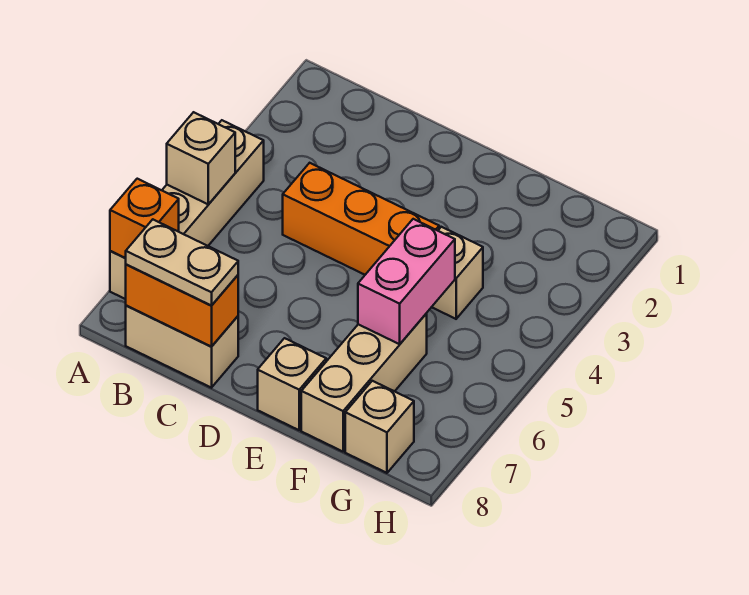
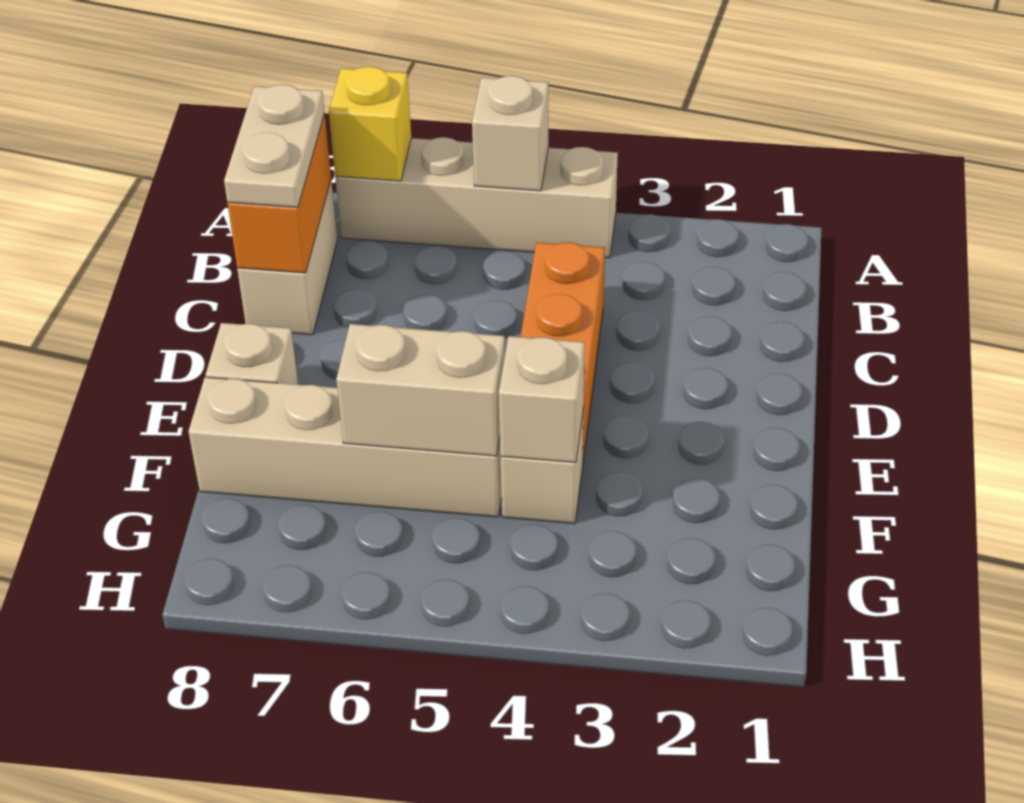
orange 1x1 brick [110,179,179,258] -> yellow 1x1 brick [329,66,411,181]
pink 1x2 brick [358,219,455,344] -> tan 1x2 brick [336,324,505,456]
tan 1x3 brick [301,314,427,451] -> tan 1x4 brick [188,377,502,517]
tan 1x1 brick [345,381,414,473] -> tan 1x1 brick moved to [499,336,585,463]

